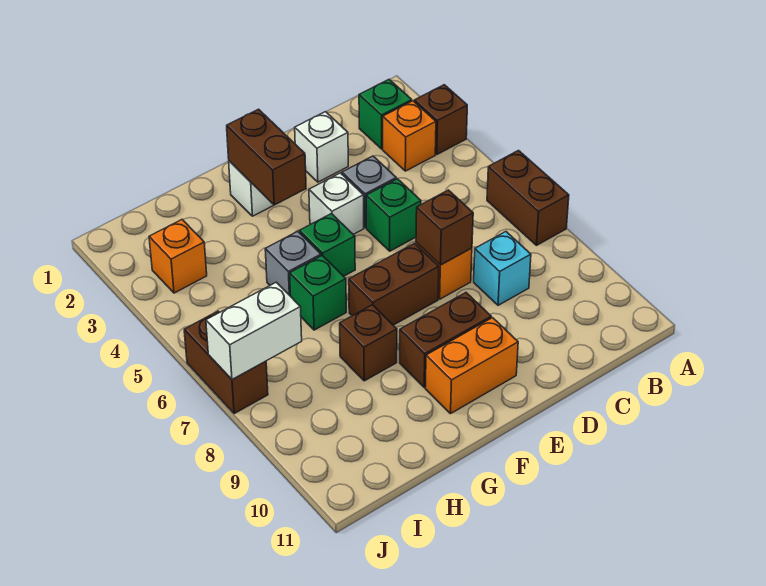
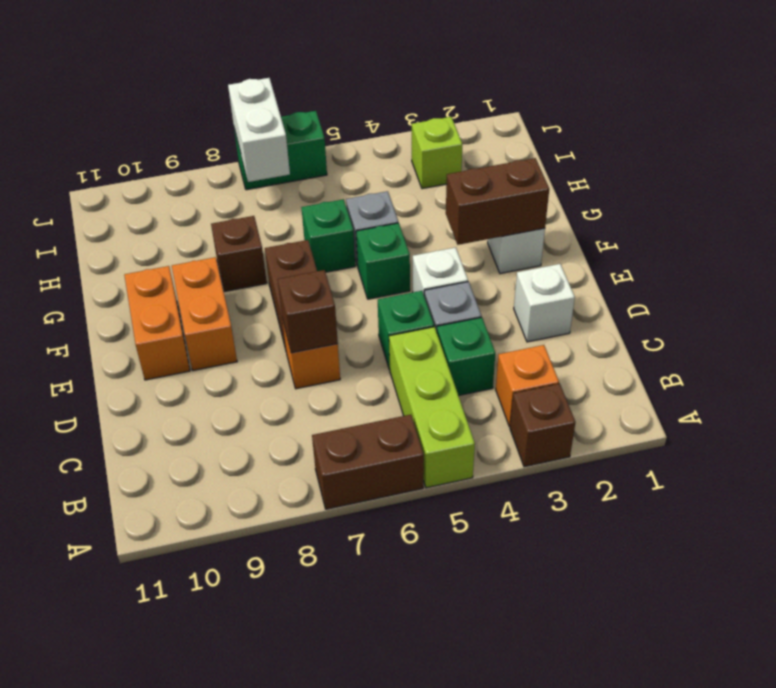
none -> lime 1x3 brick [389,327,475,488]
green 1x1 brick [359,80,412,149] -> green 1x1 brick moved to [437,317,495,396]
cyan 1x1 brick [474,232,531,305] -> none
brown 1x2 brick [400,293,491,387] -> orange 1x2 brick [172,257,237,370]
orange 1x1 brick [149,220,207,293] -> lime 1x1 brick [412,117,462,189]
brown 1x2 brick [184,311,268,413] -> green 1x2 brick [234,111,327,190]

